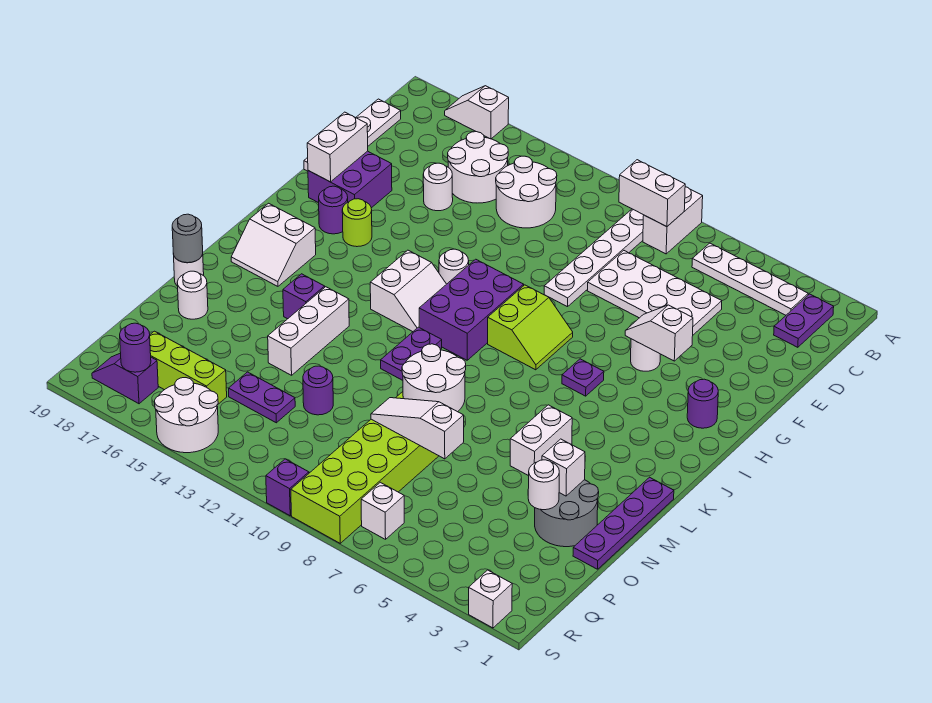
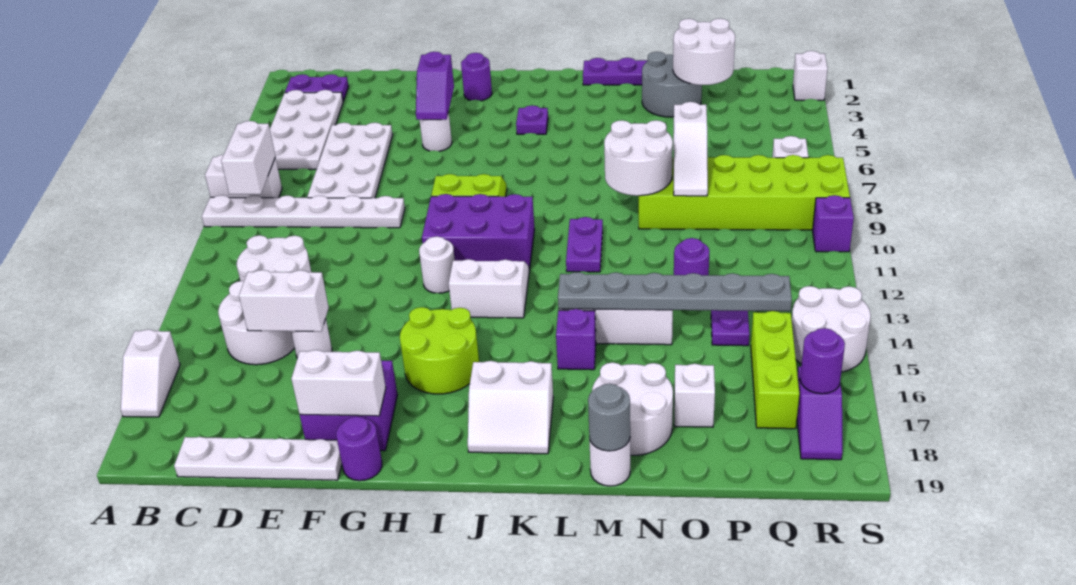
white 1x4 plate [692,243,808,315] -> white 2x4 plate [270,90,343,169]
white 1x2 slope [625,305,693,361] -> purple 1x2 slope [416,52,454,120]
lime 1x1 round brick [342,199,372,247] -> lime 2x2 round brick [400,307,479,394]
purple 1x1 round brick [319,186,348,234] -> purple 1x1 round brick moved to [336,416,382,481]
purple 1x1 plate [562,359,604,396] -> purple 1x1 plate moved to [516,105,548,134]
white 2x2 slope [231,203,316,286] -> white 2x2 slope turned to [468,361,553,454]
purple 1x2 plate [381,327,442,380] -> purple 1x2 plate turned to [566,217,603,272]
white 1x2 brick [510,405,572,476] -> white 1x2 brick moved to [239,270,329,332]
none -> grey 1x6 plate [558,272,792,311]
white 1x1 brick [542,439,585,496] -> white 1x1 brick moved to [674,364,715,427]
white 1x1 round brick [177,271,208,319] -> white 2x2 round brick [592,362,673,455]
white 1x1 round brick [528,460,559,510] -> white 2x2 round brick [673,18,735,85]

